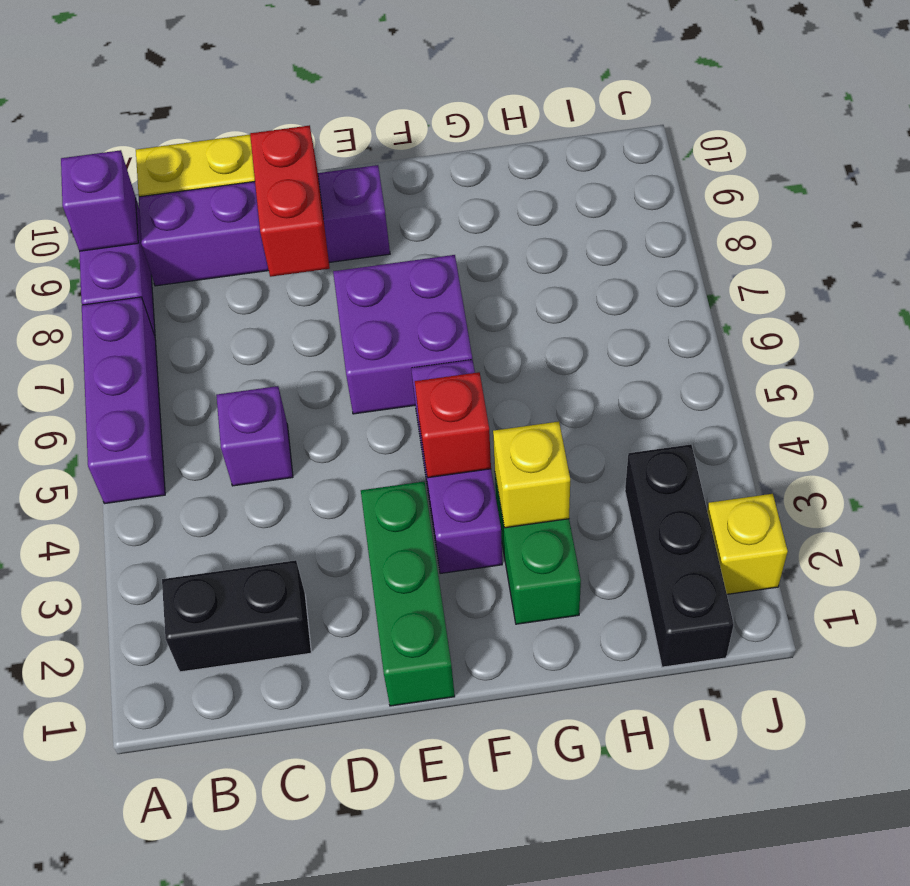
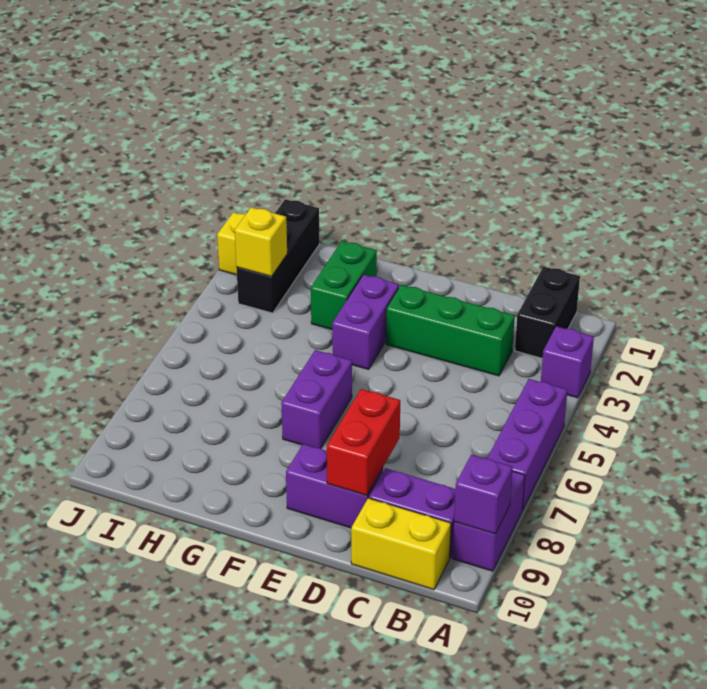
black 1x2 brick [162,560,311,672] -> black 1x2 brick turned to [515,267,580,358]
purple 1x1 brick [216,386,293,486] -> purple 1x1 brick moved to [541,326,594,398]
green 1x3 brick [361,482,455,706] -> green 1x3 brick turned to [386,285,515,376]
purple 2x2 brick [333,255,472,414] -> purple 1x2 brick [281,350,352,449]
purple 1x3 brick [411,360,502,574] -> purple 1x2 brick [332,275,399,369]
red 1x1 brick [415,372,491,478] -> none
yellow 1x1 brick [493,422,570,528] -> yellow 1x1 brick moved to [235,207,287,277]

